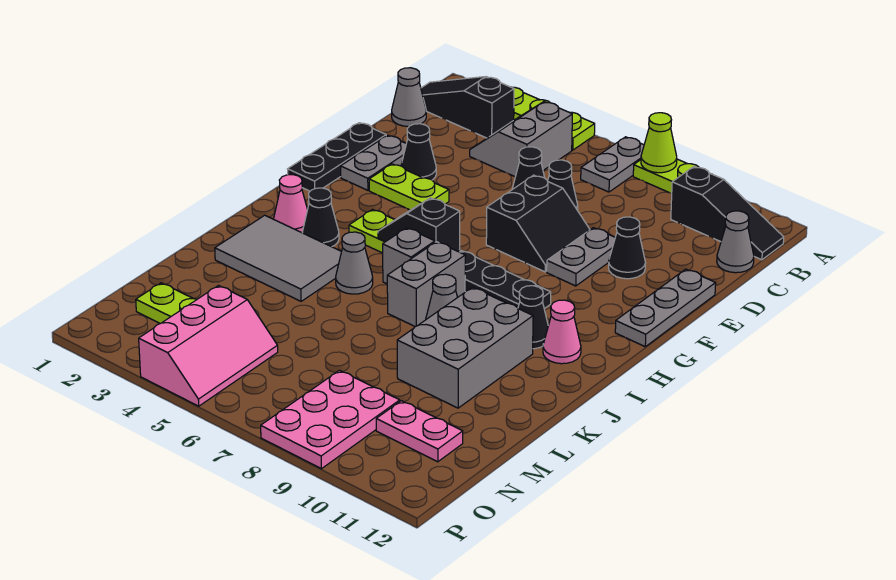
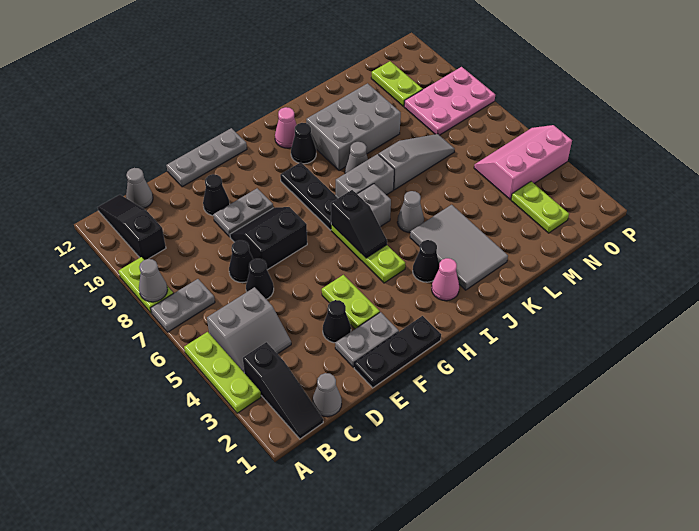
lime 1x1 cone [641,113,677,173] -> grey 1x1 cone [139,259,168,302]
none -> grey 1x3 slope [379,134,455,190]
pink 1x2 plate [376,401,463,462] -> lime 1x2 plate [371,61,422,106]

